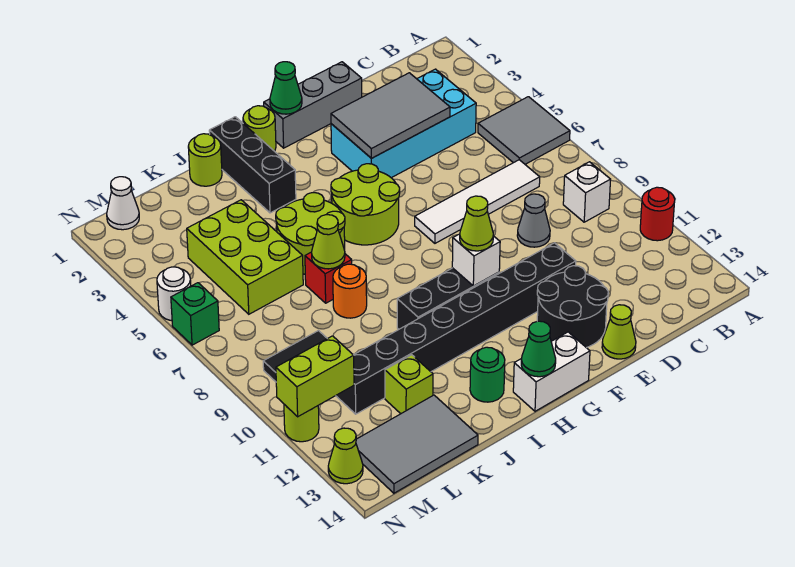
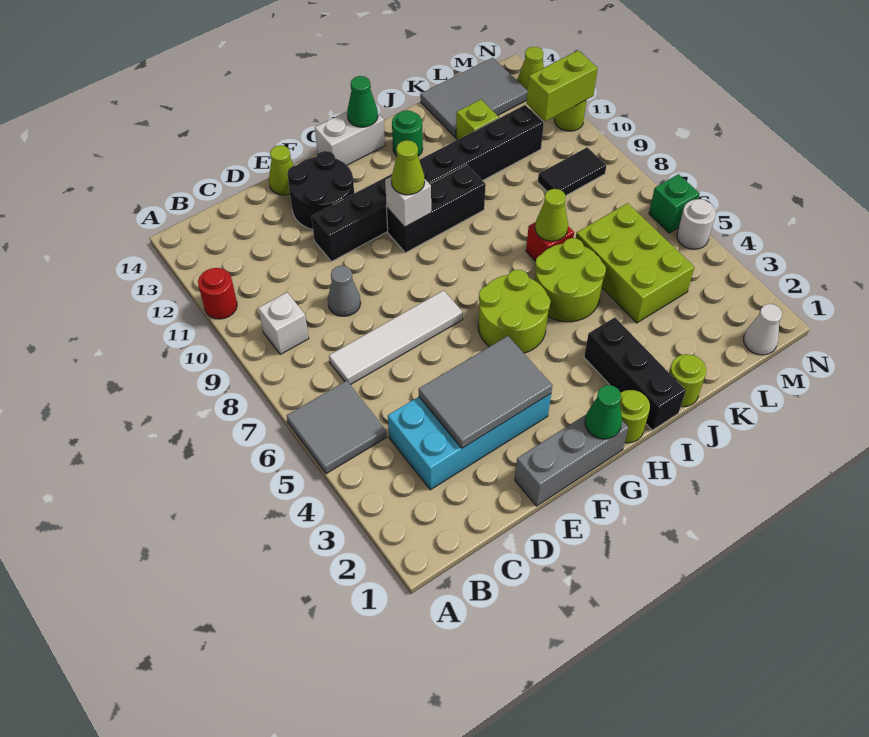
orange 1x1 round brick [333,264,367,318] -> none

